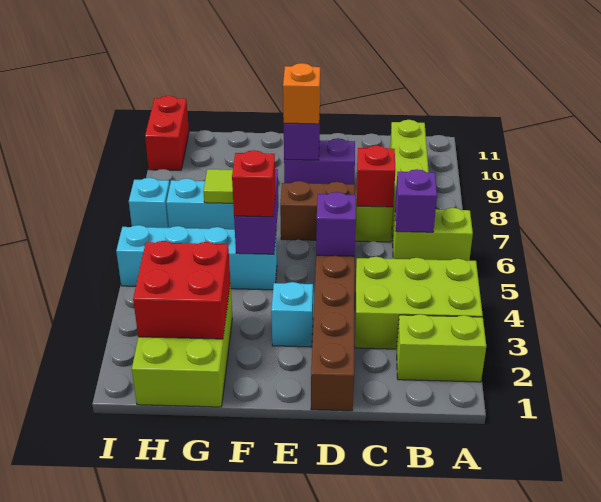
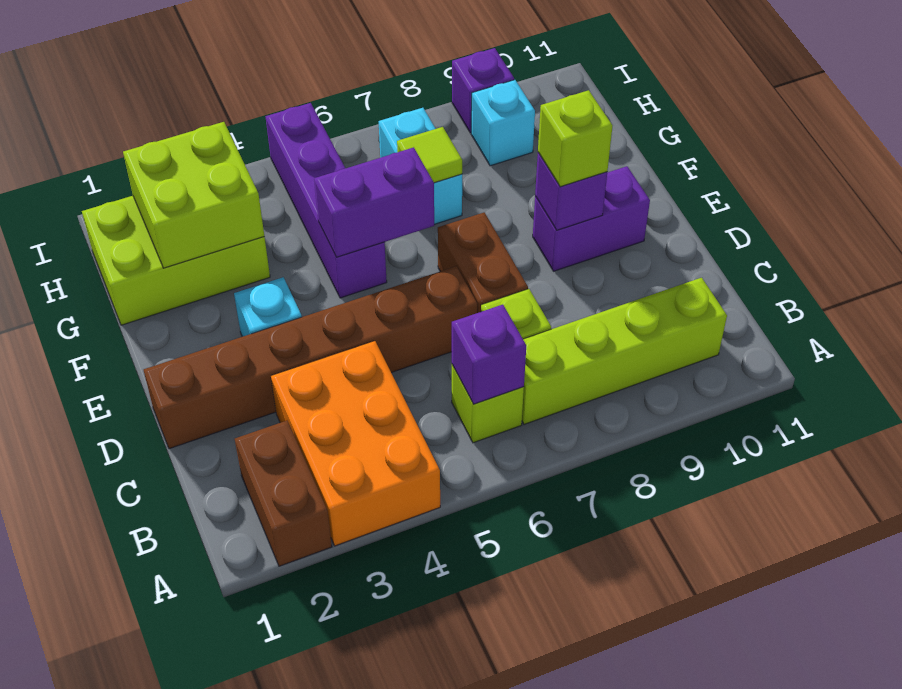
lime 1x2 brick [397,314,486,382] -> brown 1x2 brick [235,421,332,566]
lime 2x3 brick [355,257,483,349] -> orange 2x3 brick [271,341,440,546]
lime 1x2 brick [393,208,473,261] -> lime 1x1 brick [452,365,524,443]
red 1x1 brick [357,146,395,207] -> none
purple 1x1 brick [316,192,356,256] -> purple 1x1 brick moved to [452,48,514,133]
purple 1x2 brick [284,138,355,184] -> purple 1x2 brick turned to [533,166,650,271]
orange 1x1 brick [283,63,320,124] -> lime 1x1 brick [538,90,613,187]
cyan 1x4 brick [116,225,277,290] -> purple 1x4 brick [265,103,387,298]
red 1x1 brick [232,150,275,217] -> none
red 2x2 brick [133,241,230,339] -> lime 2x2 brick [123,122,264,268]
cyan 1x1 brick [129,178,170,228] -> cyan 1x1 brick moved to [471,80,535,166]
red 1x2 brick [145,96,189,170] -> none

